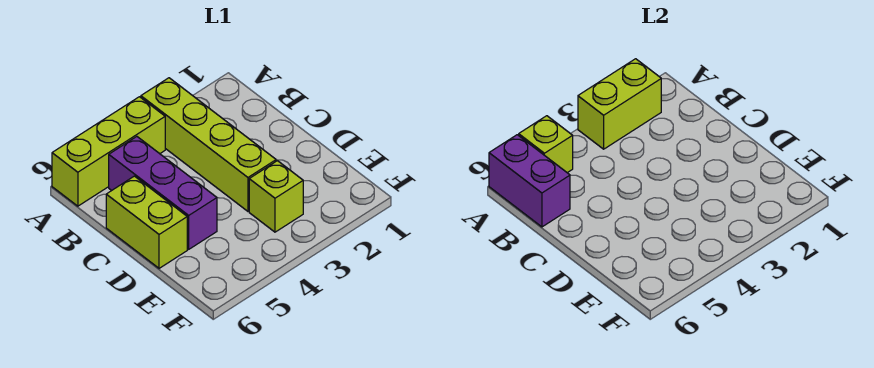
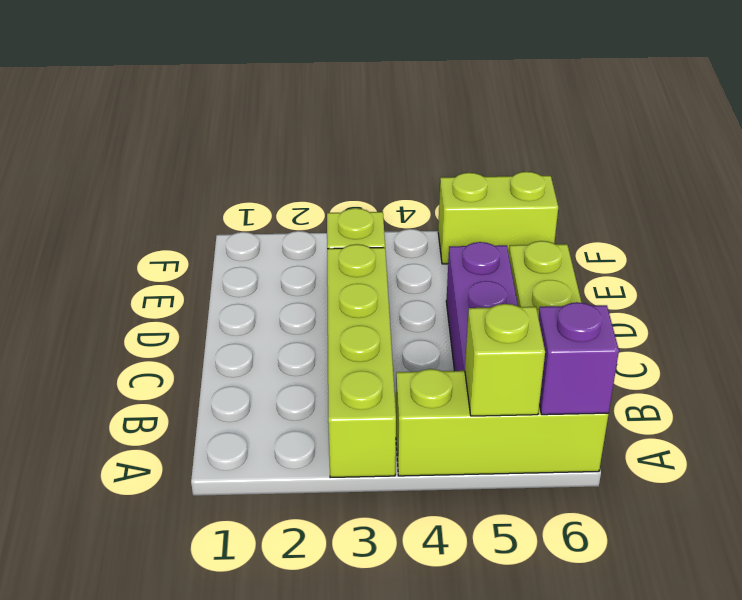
lime 1x2 brick [578,59,661,149] -> lime 1x2 brick moved to [438,172,558,264]
purple 1x2 brick [489,135,570,227] -> purple 1x1 brick [538,302,619,415]

